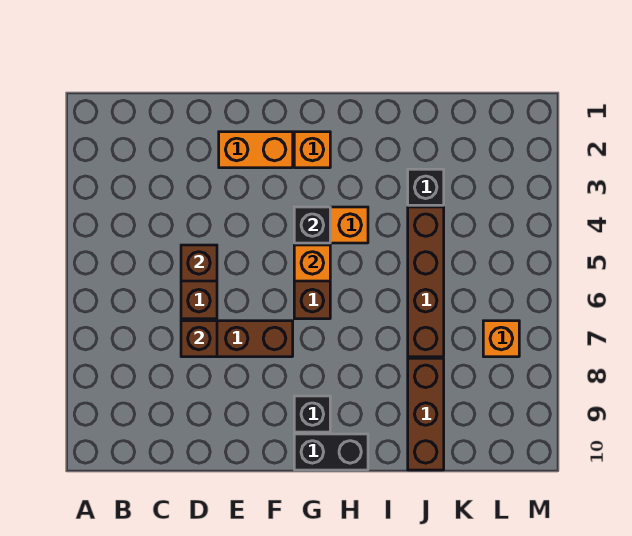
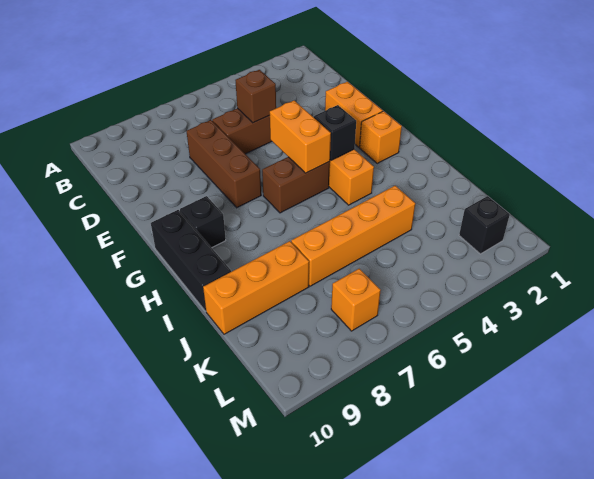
brown 1x1 brick [181,321,217,357] -> none
orange 1x1 brick [294,245,330,281] -> orange 1x2 brick [269,101,331,173]
black 1x2 brick [294,434,368,470] -> black 1x3 brick [151,210,231,311]
black 1x1 brick [408,169,444,205] -> black 1x1 brick moved to [459,196,510,254]
brown 1x4 brick [408,207,444,357] -> orange 1x4 brick [291,186,415,286]
brown 1x3 brick [408,358,444,470] -> orange 1x3 brick [203,241,309,334]

